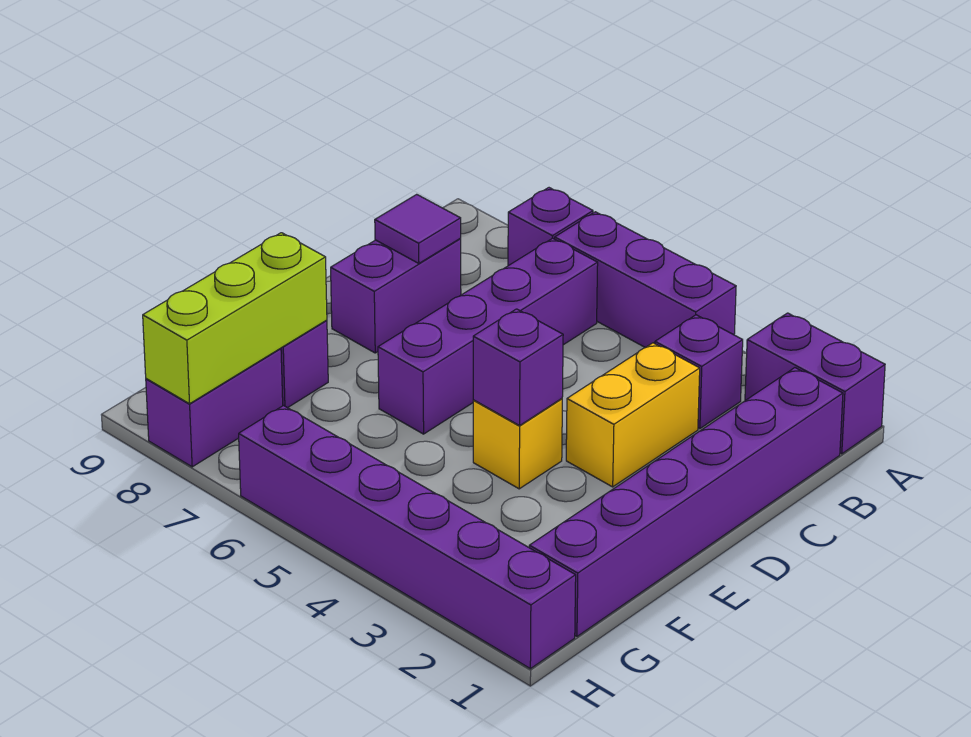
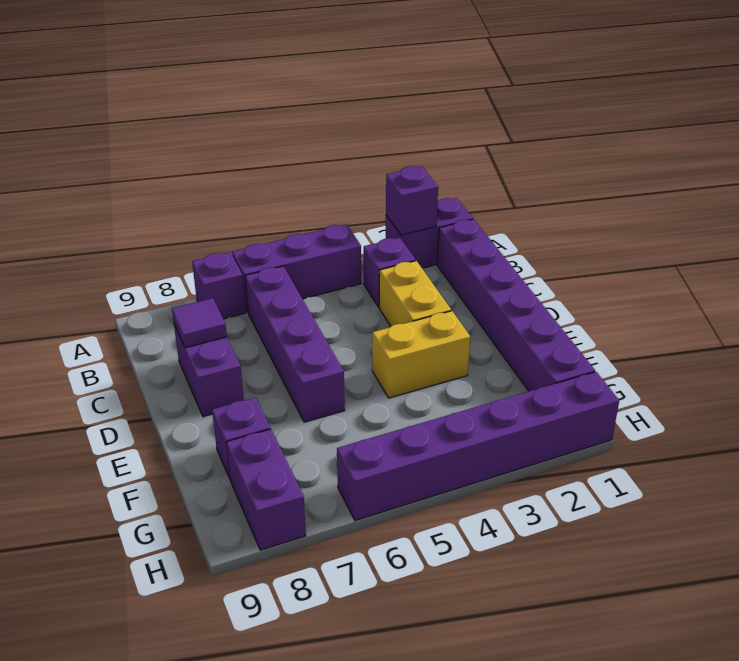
yellow 1x1 brick [473,399,562,489] -> yellow 1x2 brick [372,311,470,398]
purple 1x1 brick [473,309,563,426] -> purple 1x1 brick moved to [386,166,438,235]
lime 1x3 brick [143,233,327,404] -> none

